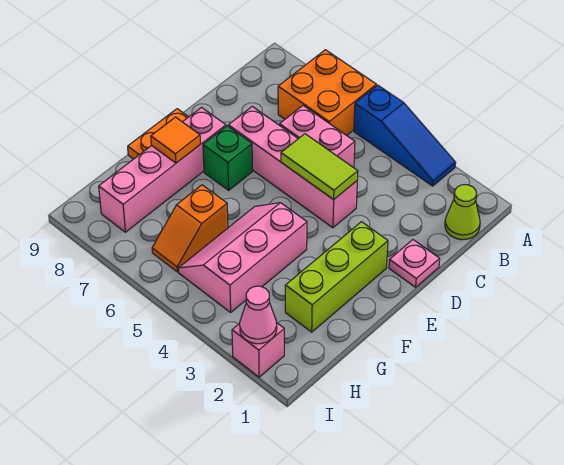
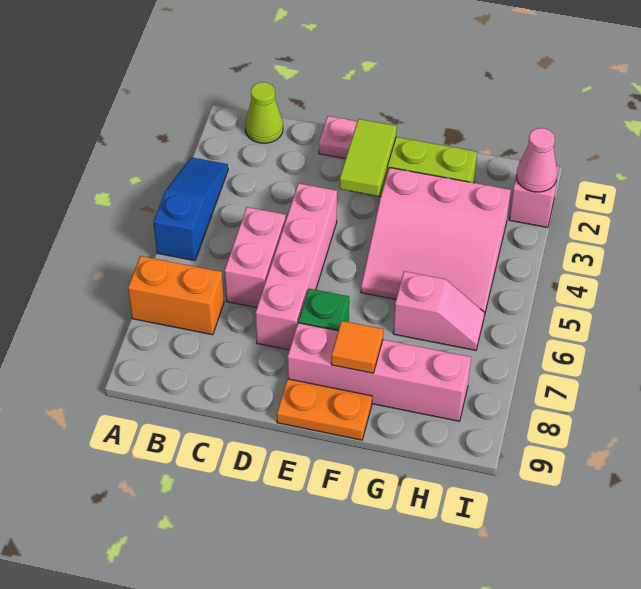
orange 2x2 brick [278,50,376,135] -> orange 1x2 brick [128,256,224,335]
lime 1x2 tile [281,134,358,200] -> lime 1x2 tile moved to [339,119,397,196]
pink 2x3 slope [178,203,307,312] -> pink 3x3 slope [361,168,511,315]
orange 1x2 slope [152,185,228,272] -> pink 1x2 slope [393,271,485,350]

